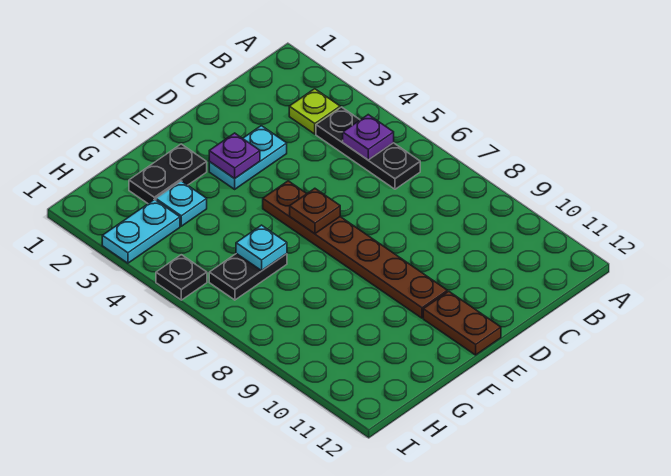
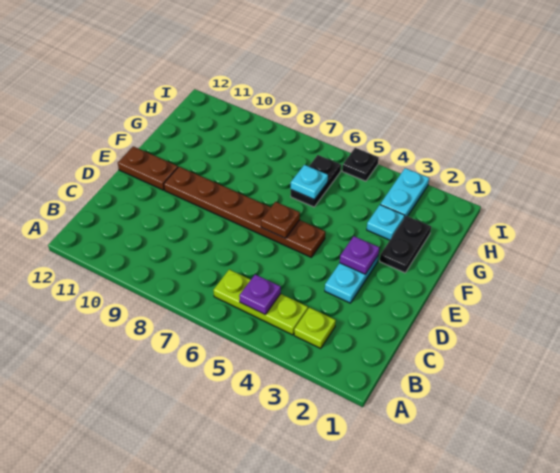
black 1x3 plate [316,107,420,189] -> lime 1x3 plate [213,269,308,335]

